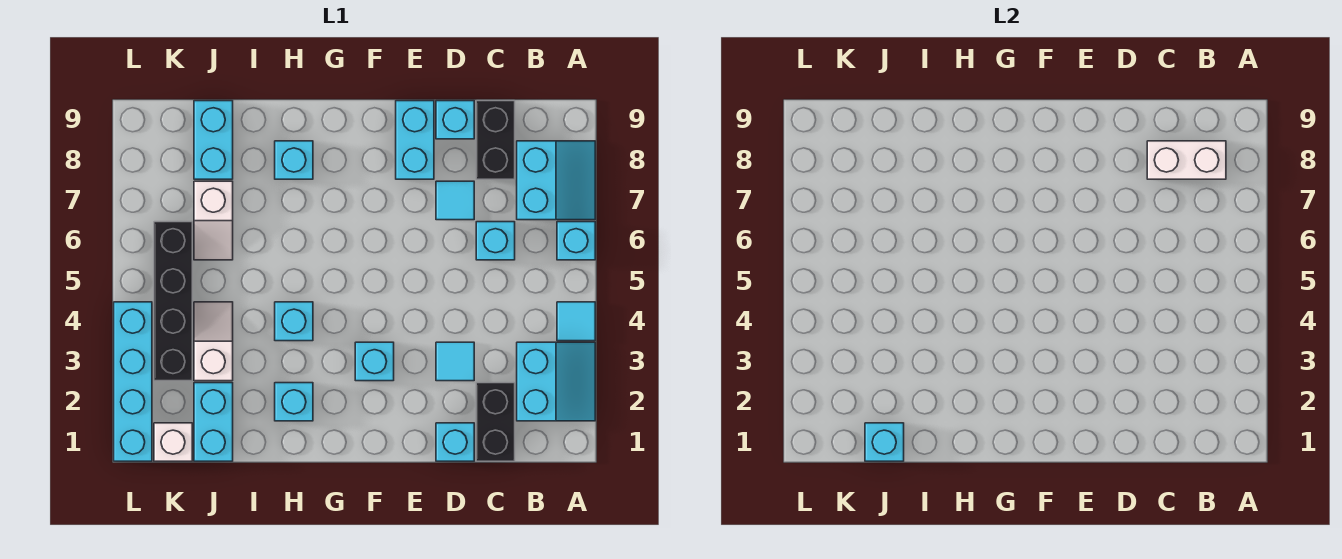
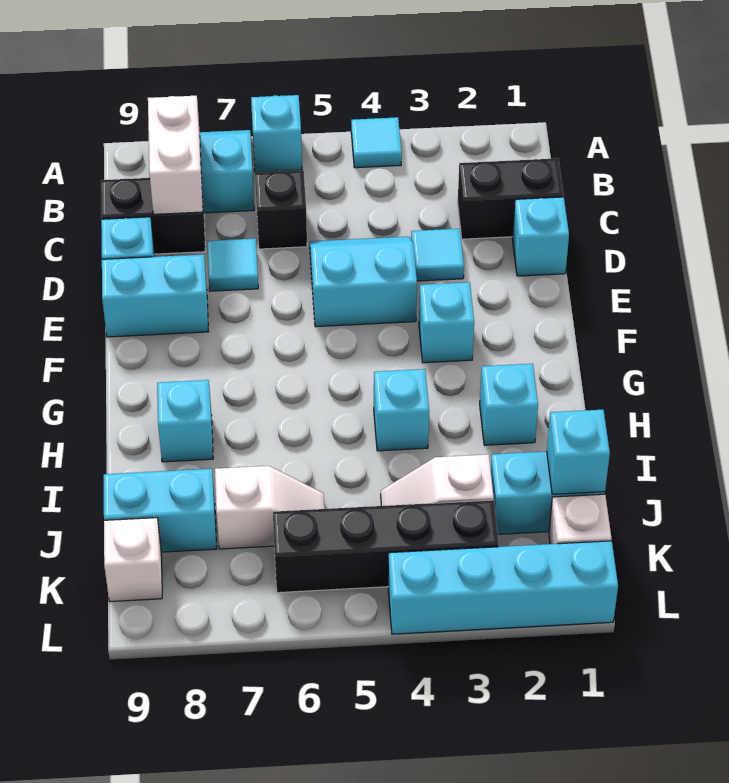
cyan 2x2 slope [517,342,595,421] -> cyan 2x2 slope moved to [310,237,417,327]
cyan 1x1 brick [476,222,515,260] -> black 1x1 brick [255,170,307,249]
none -> white 1x1 brick [104,518,162,602]

